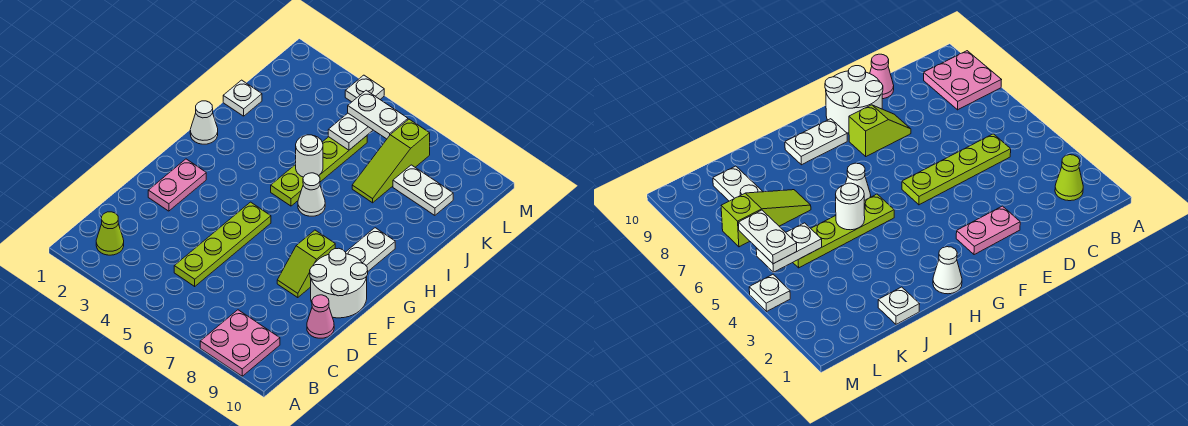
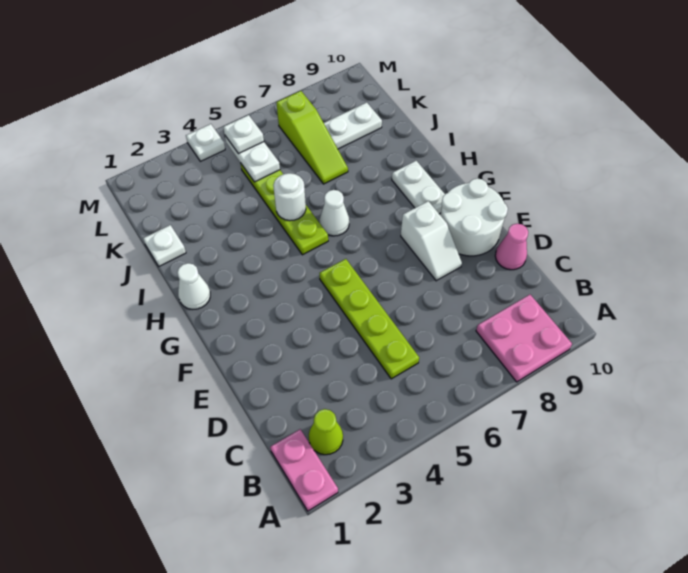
pink 1x2 plate [148,159,206,211] -> pink 1x2 plate moved to [270,429,338,511]
lime 1x2 slope [277,230,335,298] -> white 1x2 slope [401,201,462,281]
white 1x2 plate [348,90,408,139] -> white 1x1 plate [223,115,264,154]

